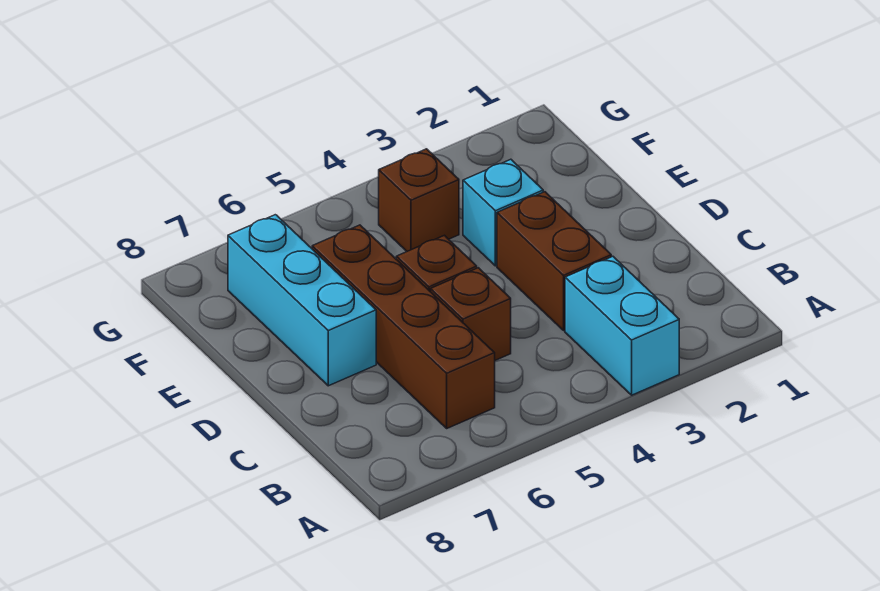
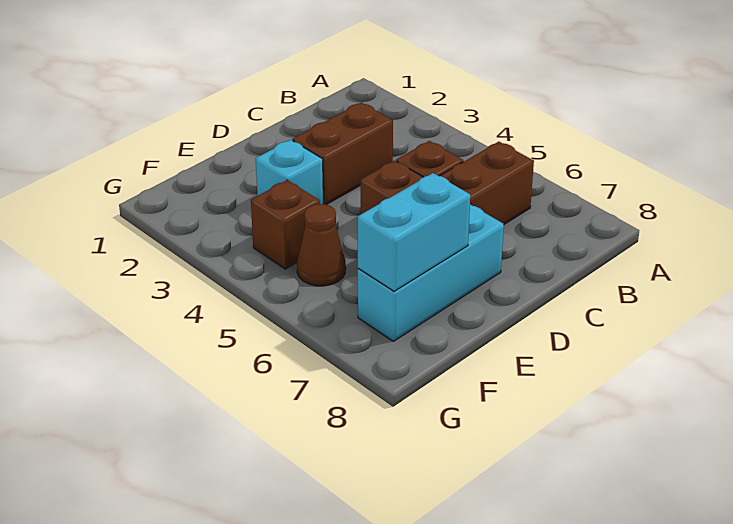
cyan 1x2 brick [565,256,679,395] -> cyan 1x2 brick moved to [358,173,470,291]
none -> brown 1x1 cone [297,204,346,286]

